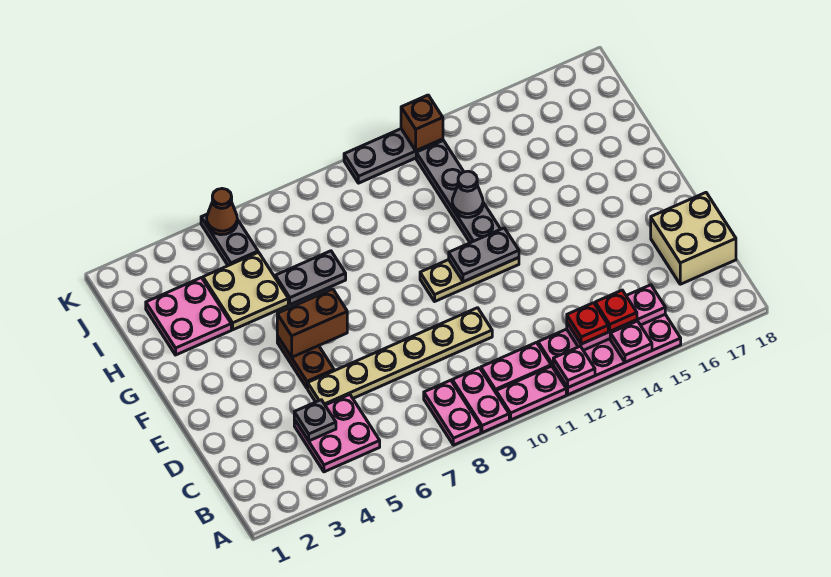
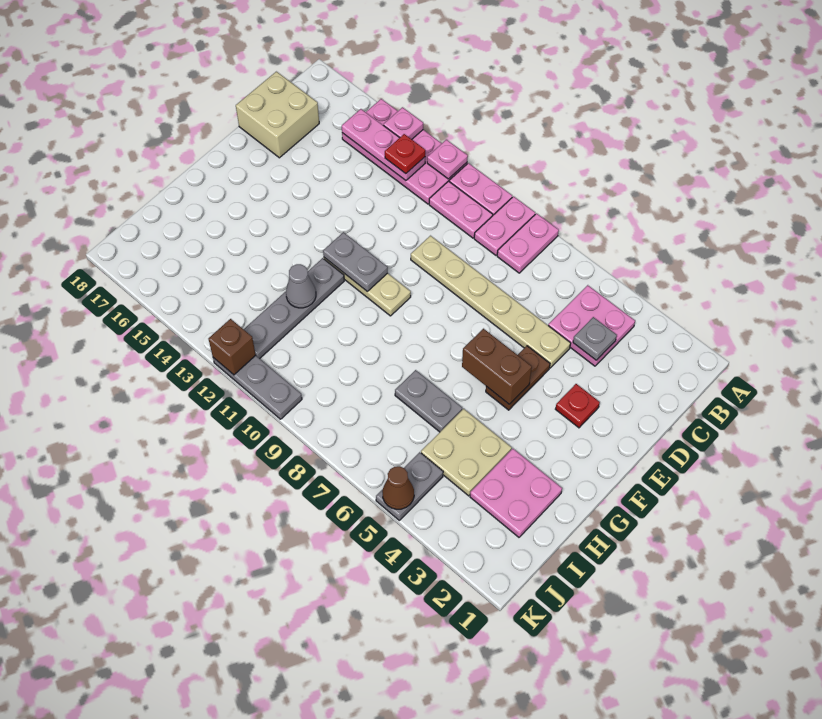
red 1x1 plate [595,290,637,331] -> red 1x1 plate moved to [556,384,600,428]

